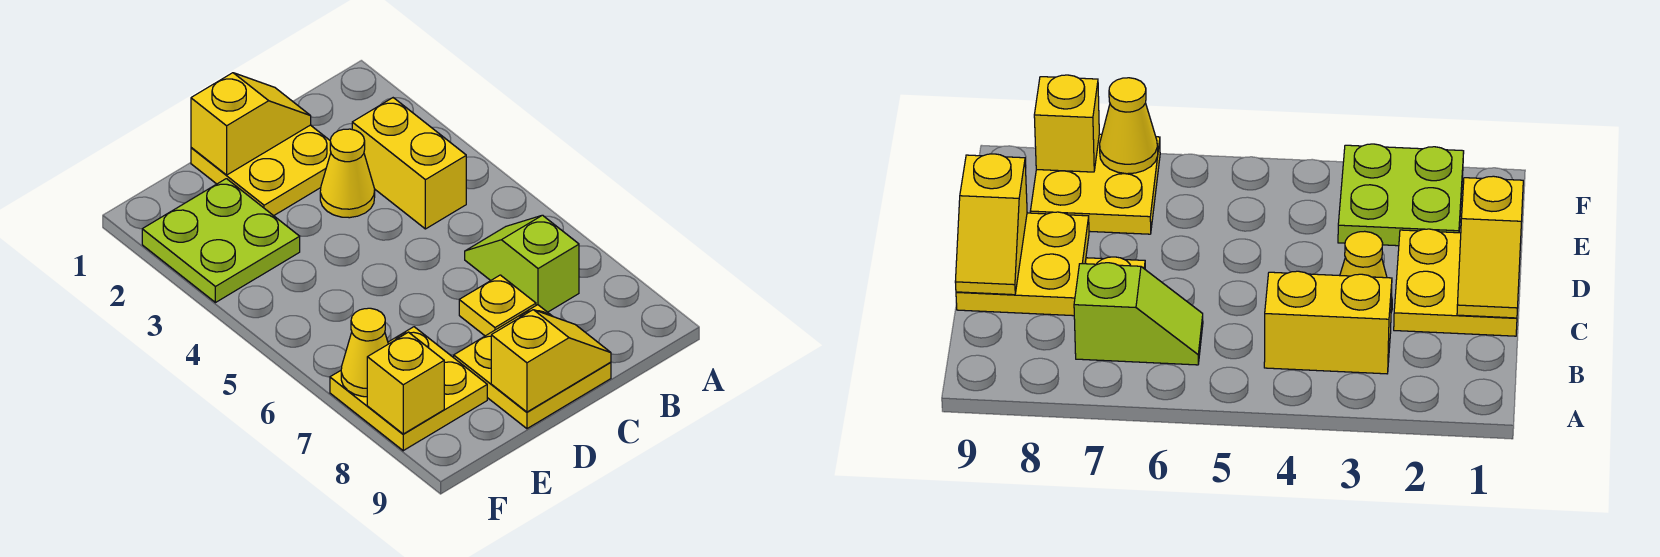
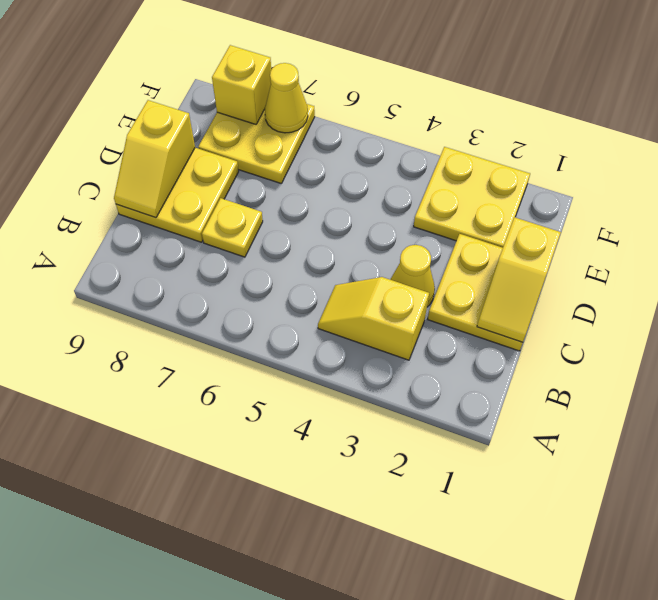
yellow 1x2 brick [352,98,466,229] -> yellow 1x2 slope [318,277,429,360]
lime 1x2 slope [465,215,579,312] -> none
lime 2x2 plate [142,179,300,303] -> yellow 2x2 plate [414,147,530,248]

